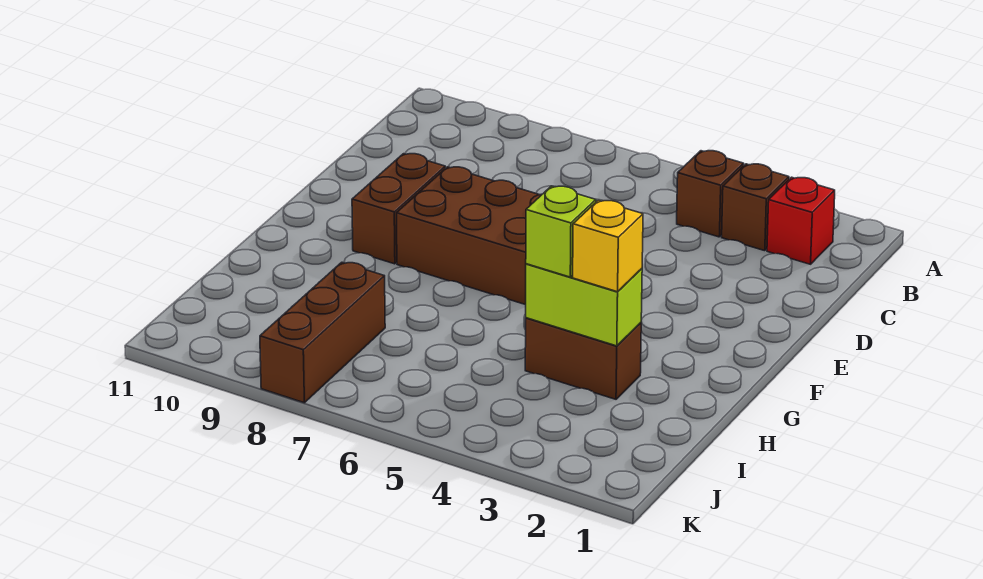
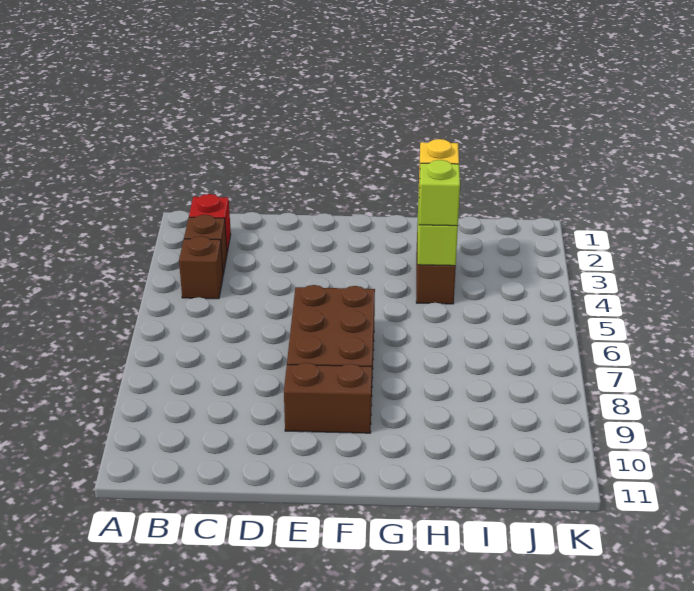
brown 1x3 brick [260,262,385,403] -> none

